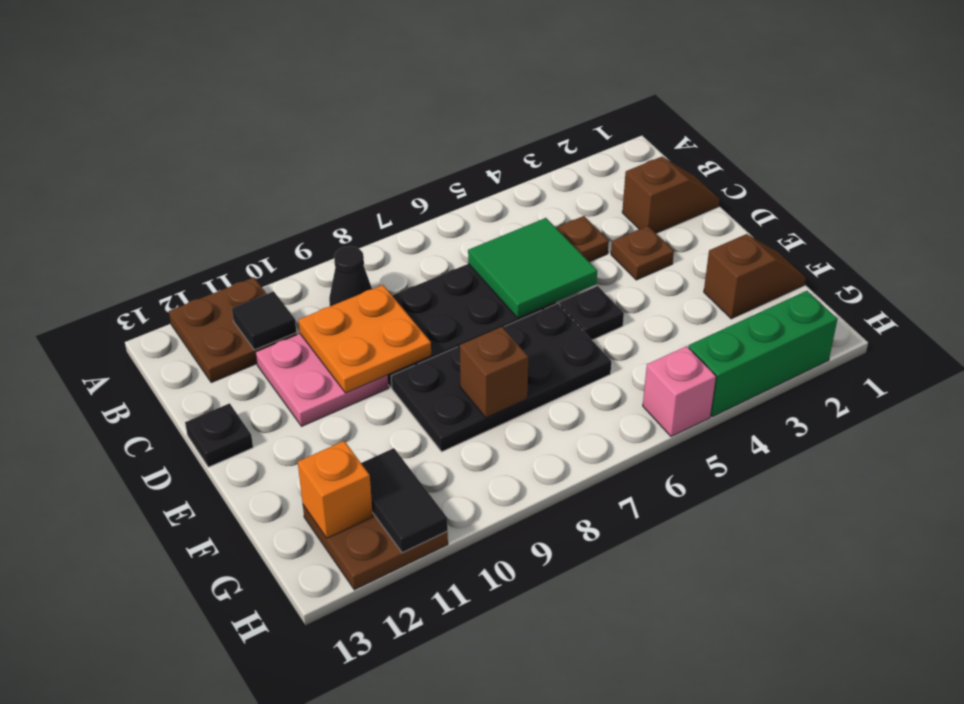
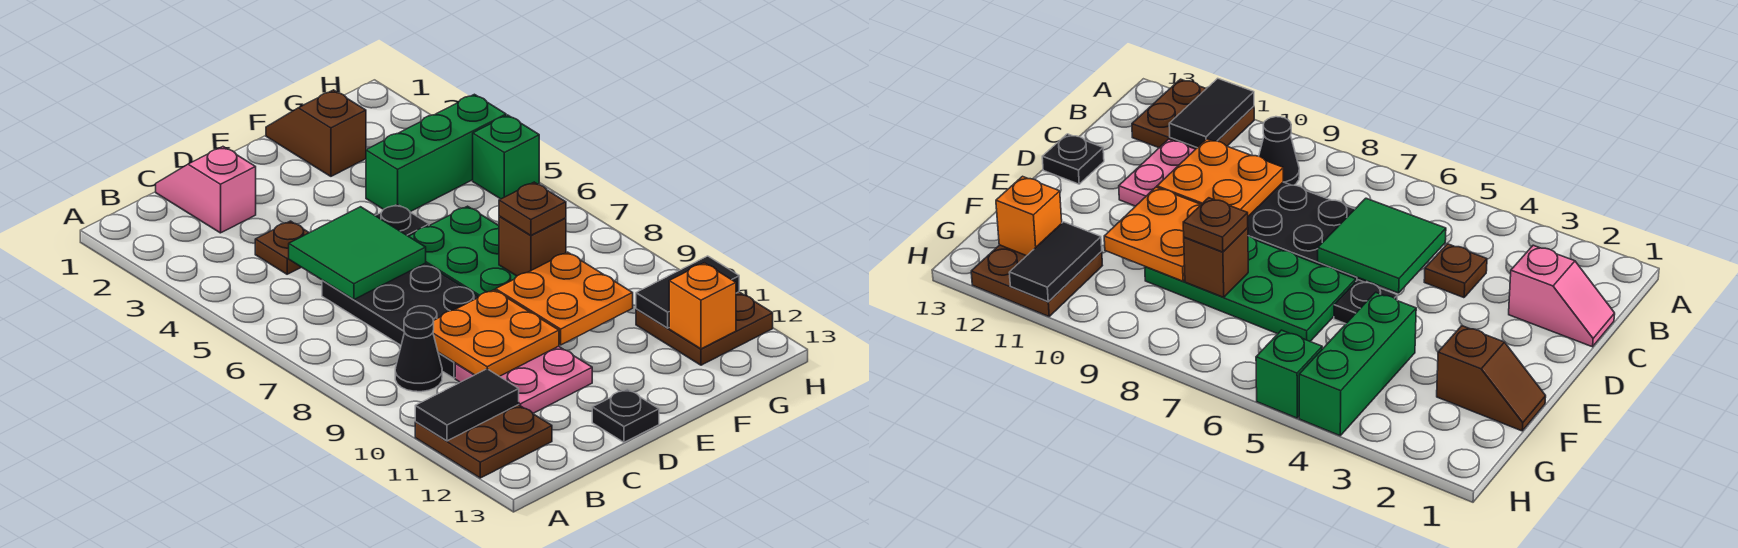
black 1x1 tile [232,291,297,350] -> black 1x2 tile [415,369,519,441]
brown 1x2 slope [622,157,720,233] -> pink 1x2 slope [156,147,256,233]
brown 1x1 plate [611,226,674,280] -> brown 1x1 plate moved to [499,182,566,235]
black 2x4 plate [391,303,611,452] -> green 2x4 plate [409,206,517,296]
none -> orange 2x2 plate [496,252,633,345]
green 1x3 brick [688,291,837,417] -> green 1x3 brick turned to [366,94,506,212]
pink 1x1 brick [643,346,716,437] -> green 1x1 brick [473,115,539,199]

